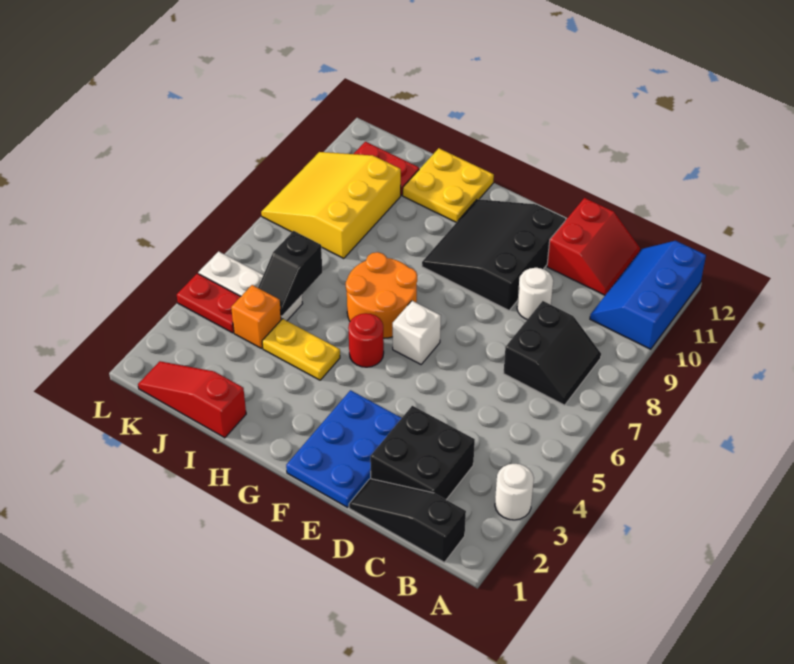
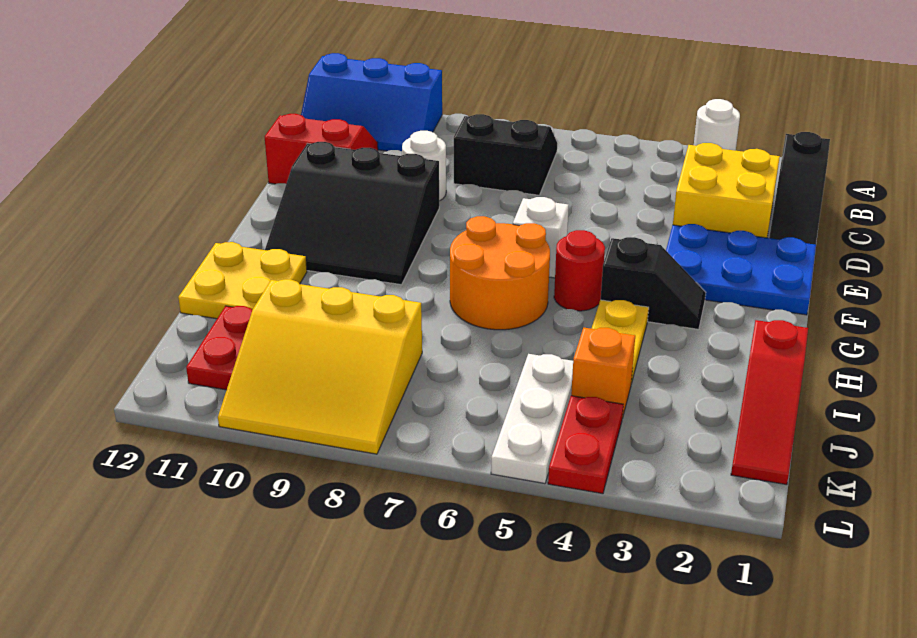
black 2x2 brick [370,406,475,500] -> yellow 2x2 brick [673,143,780,238]
black 1x2 slope [258,231,322,316] -> black 1x2 slope moved to [601,237,706,329]

